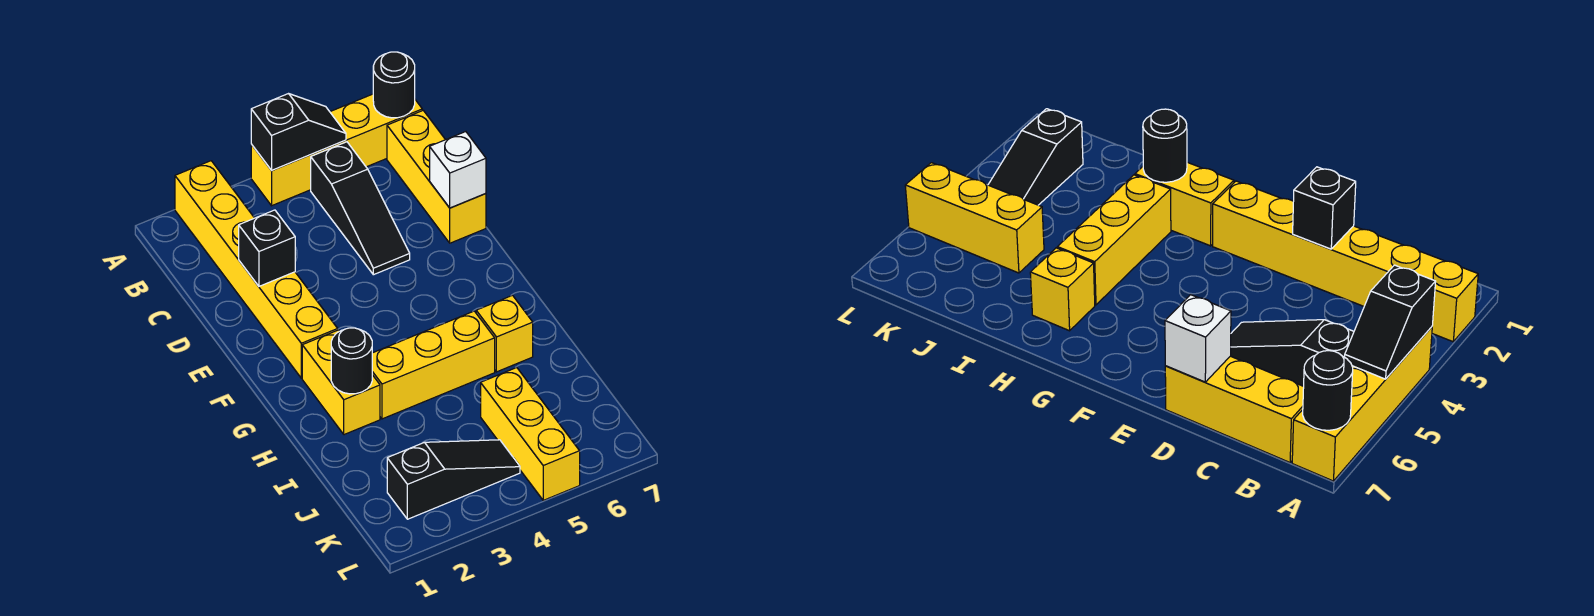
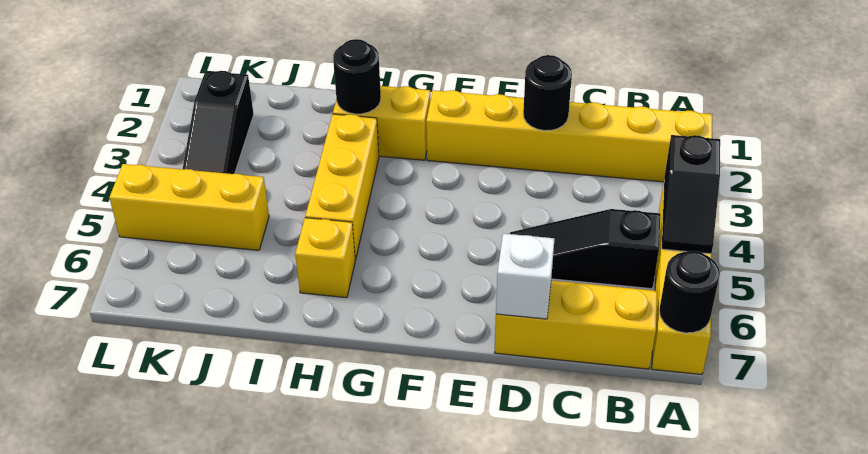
black 1x1 brick [239,210,295,286] -> black 1x1 round brick [523,55,572,131]

